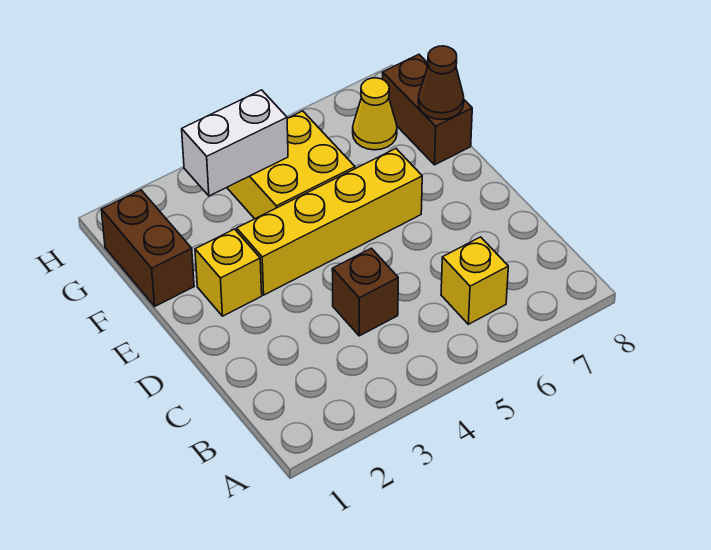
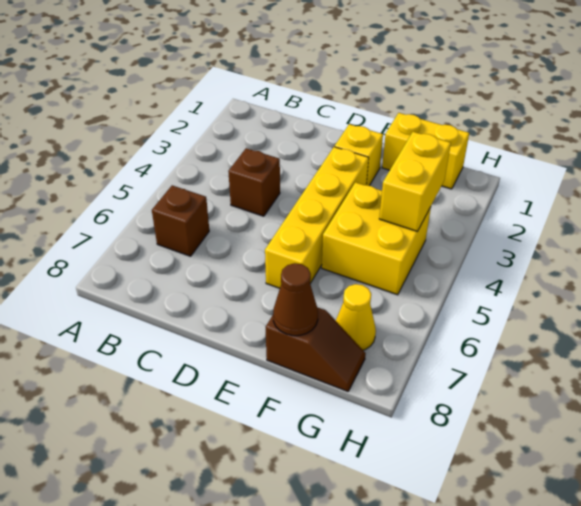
yellow 1x1 brick [441,237,508,324] -> brown 1x1 brick [152,185,209,256]
brown 1x2 brick [101,190,194,306] -> yellow 1x2 brick [382,113,469,189]
brown 1x2 brick [383,54,472,165] -> brown 1x2 slope [266,307,366,391]
white 1x2 brick [182,90,288,196] -> yellow 1x2 brick [379,132,451,231]

